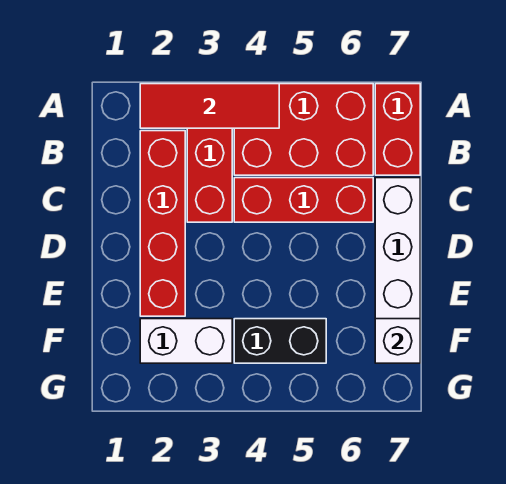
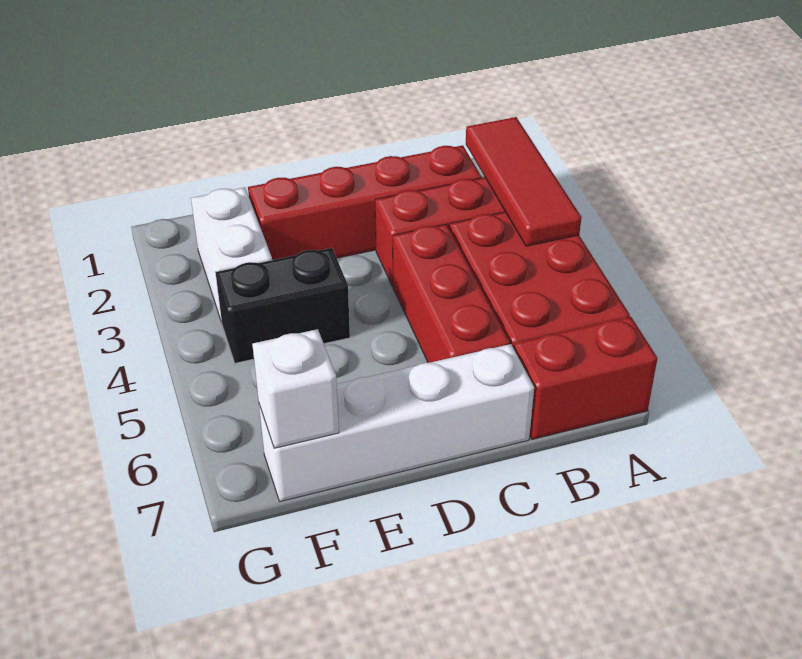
black 1x2 brick [234,319,326,363] -> black 1x2 brick turned to [216,248,350,363]

